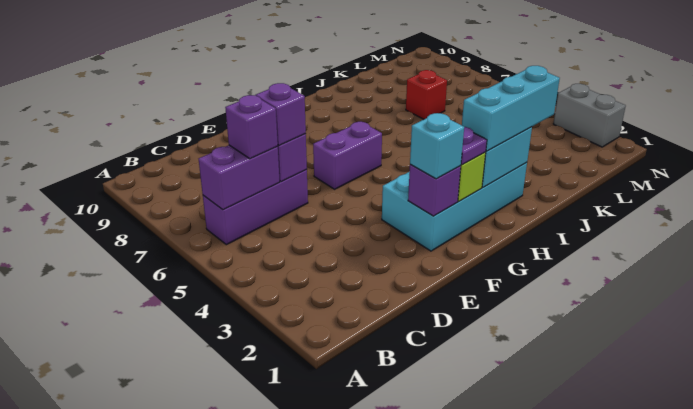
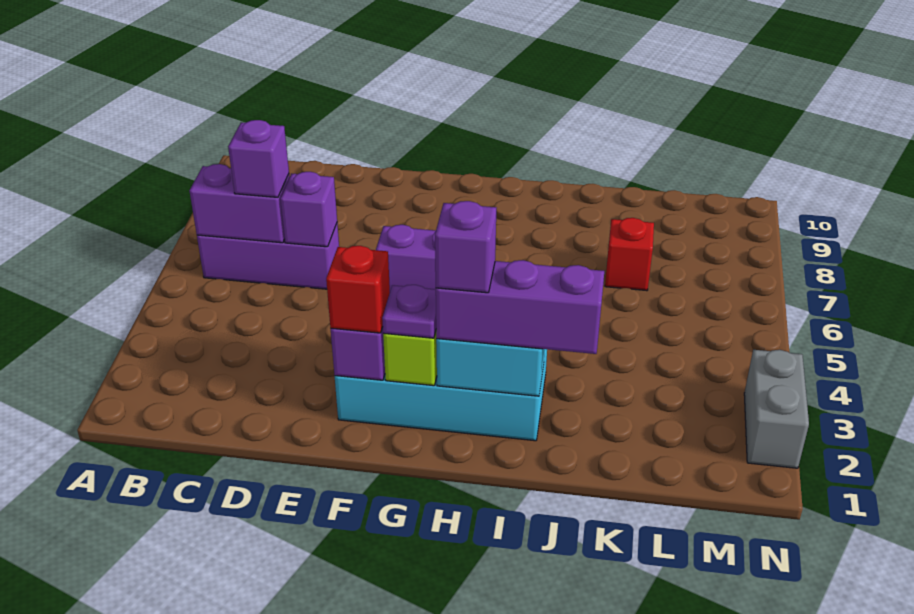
purple 1x1 brick [255,83,306,146] -> purple 1x1 brick moved to [435,201,496,293]
cyan 1x1 brick [410,113,464,179] -> red 1x1 brick [326,246,390,333]
cyan 1x3 brick [462,66,560,151] -> purple 1x3 brick [436,260,604,354]

